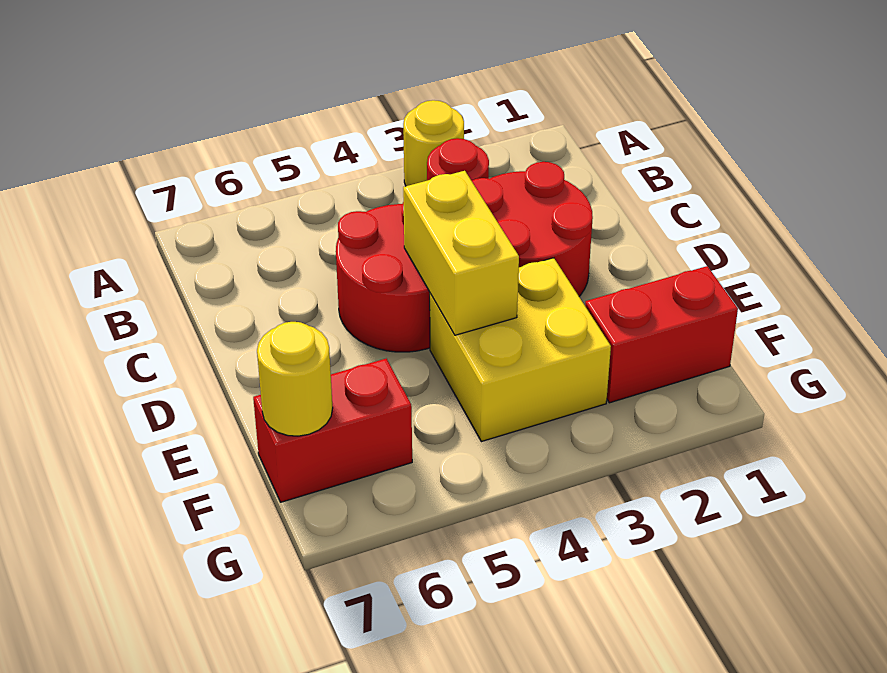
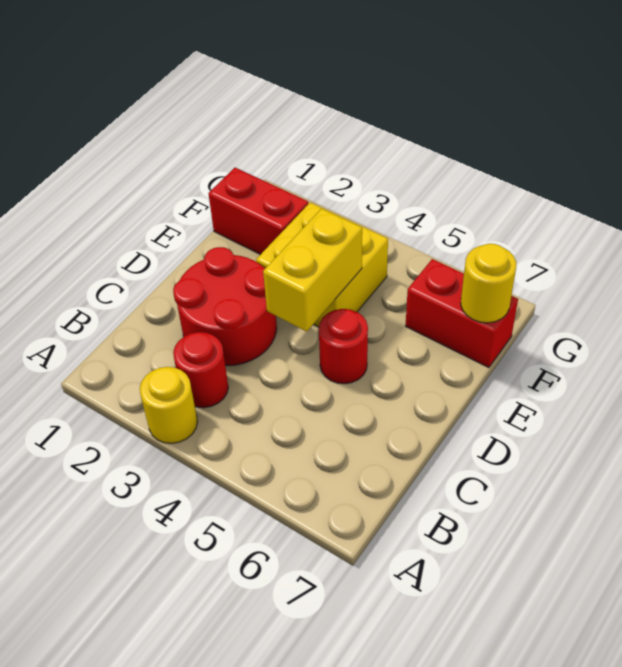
red 2x2 round brick [336,202,430,352] -> red 1x1 round brick [319,309,368,384]

